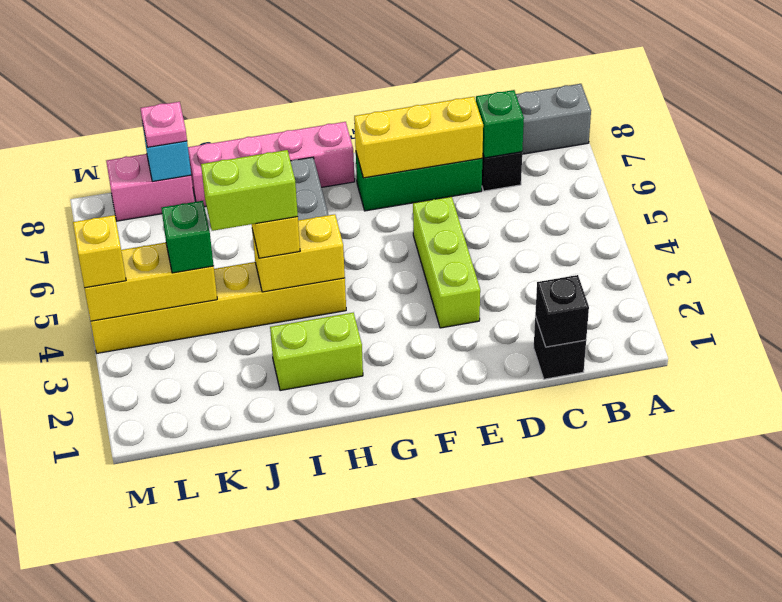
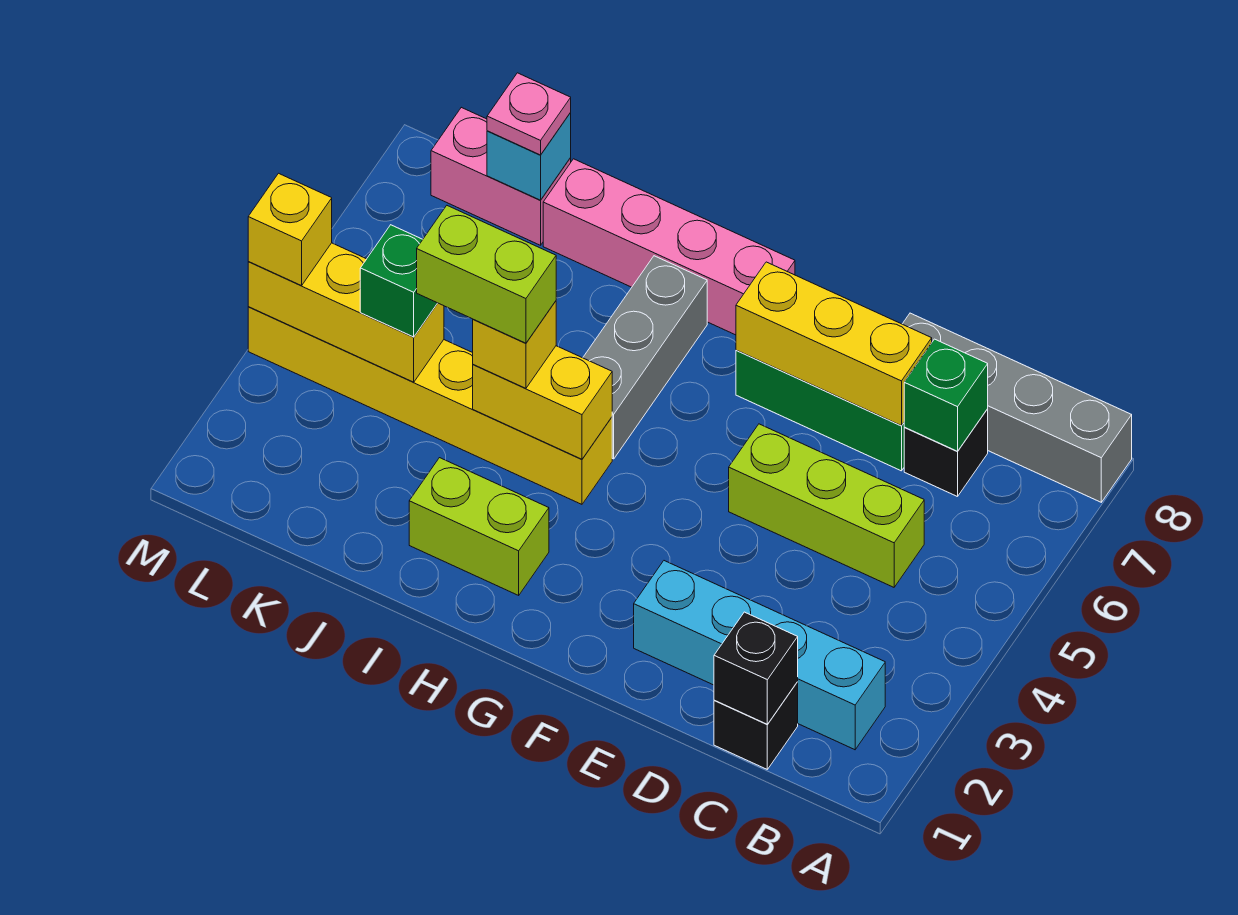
none -> cyan 1x4 brick [634,561,885,750]
lime 1x3 brick [413,197,480,328] -> lime 1x3 brick turned to [729,424,924,587]

